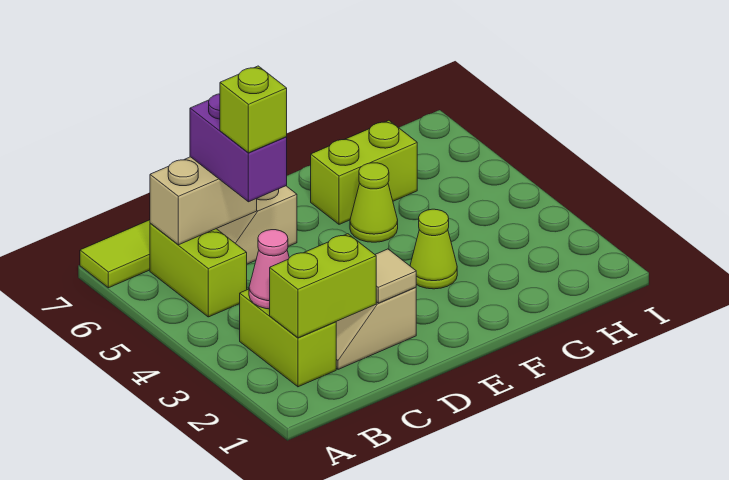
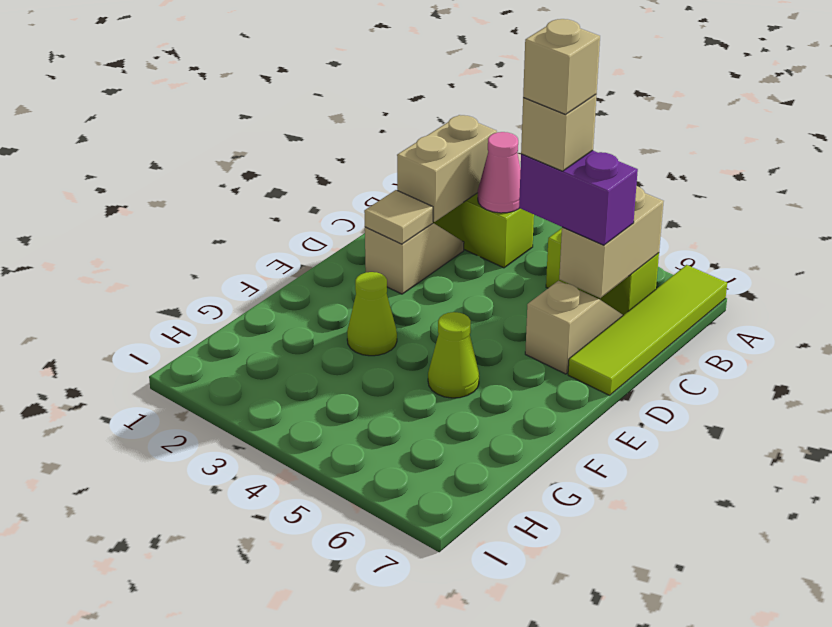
lime 1x2 brick [270,234,376,338] -> tan 1x2 brick [397,115,497,222]
lime 1x1 brick [220,66,287,153] -> tan 1x1 brick [521,95,596,171]
none -> tan 1x1 brick [523,19,600,114]
lime 1x2 brick [311,120,417,224] -> none

